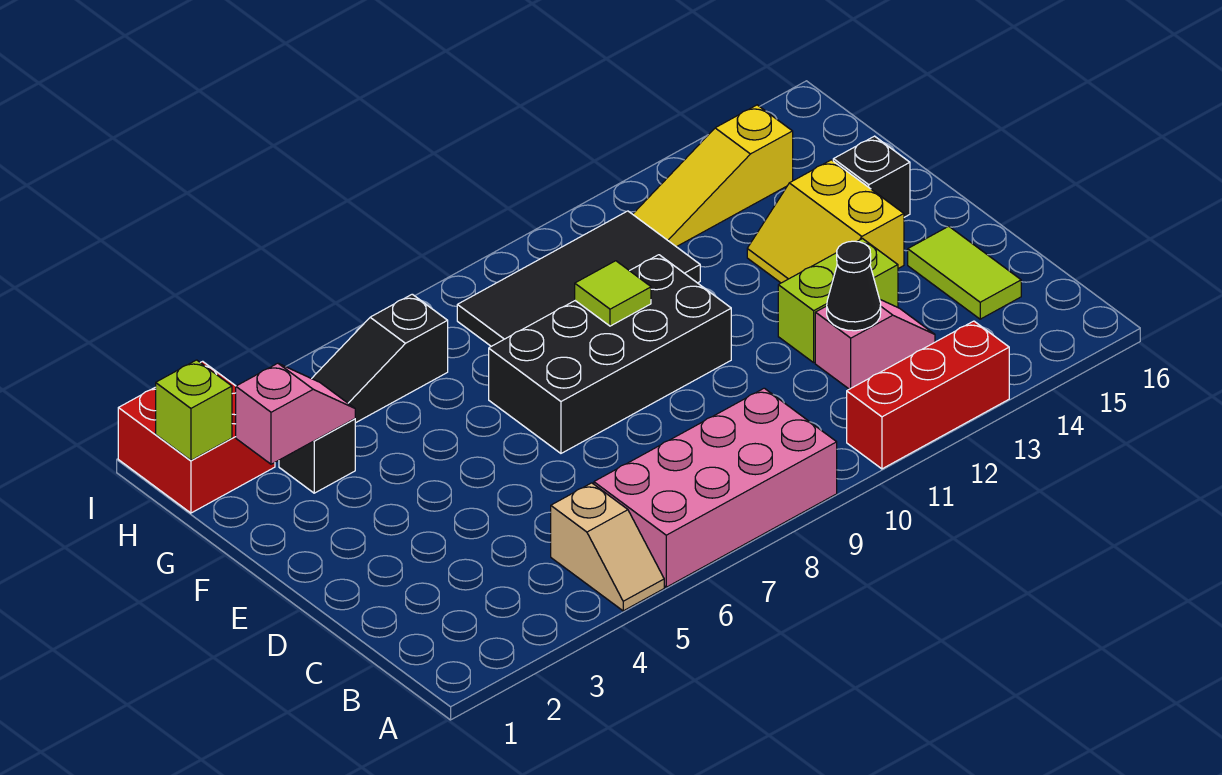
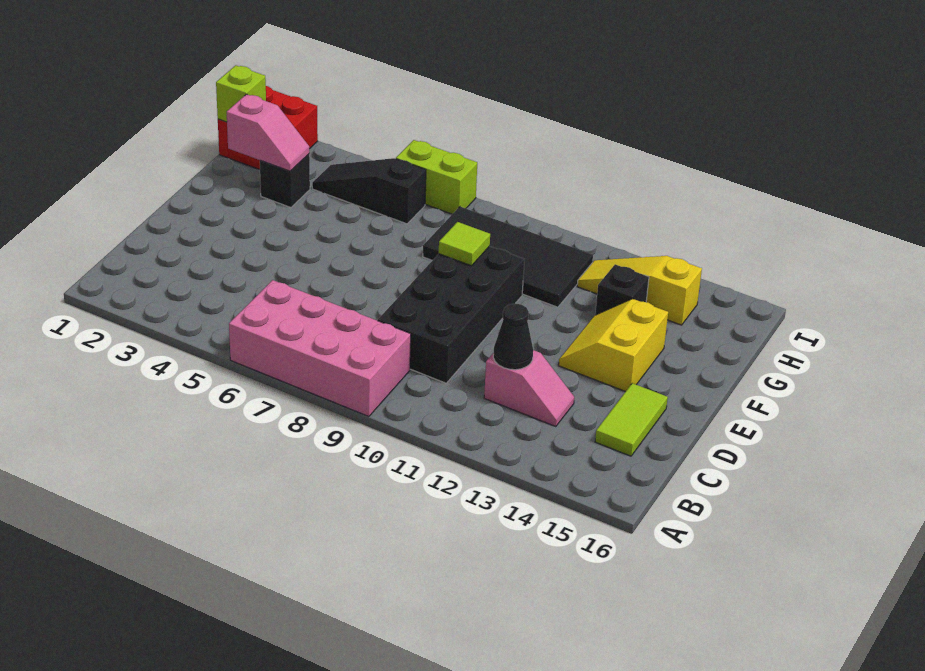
tan 1x2 slope [551,483,664,611] -> none
red 1x3 brick [847,321,1009,469] -> none
lime 1x2 brick [778,239,898,363] -> lime 1x2 brick moved to [396,140,477,214]
black 2x4 brick [489,255,731,453] -> black 2x4 brick turned to [378,246,525,383]
black 1x1 brick [833,136,910,217] -> black 1x1 brick moved to [595,264,649,315]

